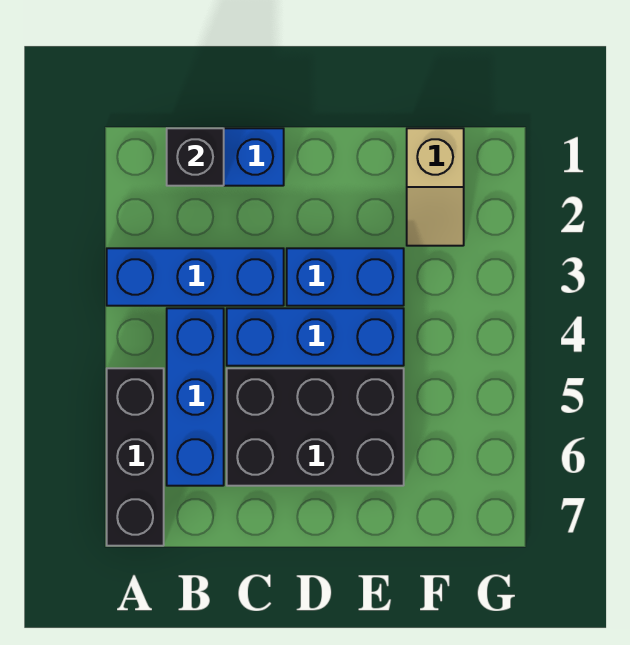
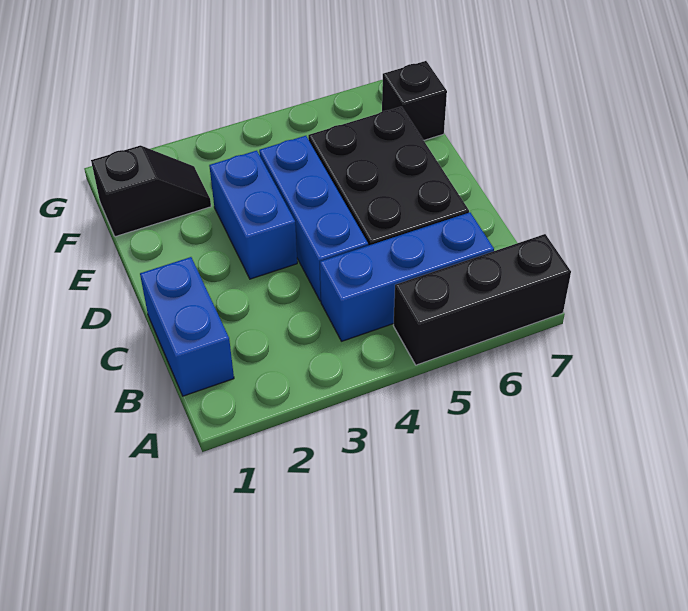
blue 1x3 brick [107,248,284,306] -> none
black 1x1 brick [167,128,224,186] -> black 1x1 brick moved to [382,61,447,140]
tan 1x2 slope [407,128,464,246] -> black 1x2 slope [91,146,211,237]

